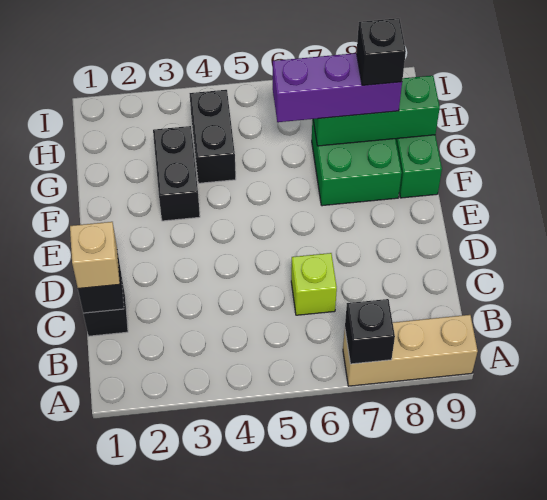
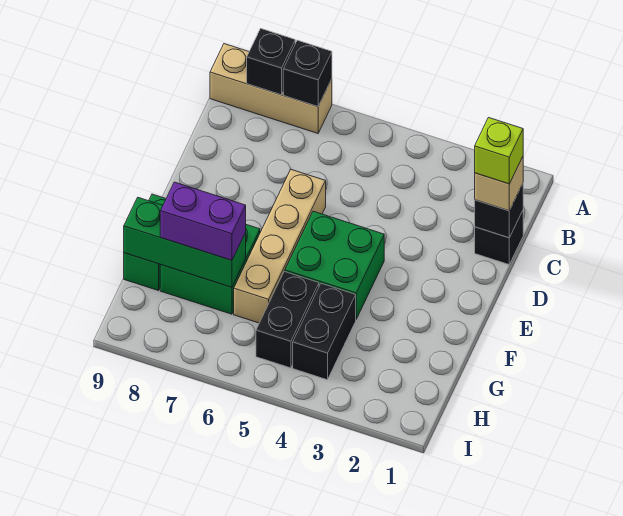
lime 1x1 brick [291,253,337,315] -> lime 1x1 brick moved to [475,118,523,184]
none -> tan 1x4 brick [234,169,326,323]
none -> green 2x2 brick [285,211,384,319]
black 1x2 brick [153,126,200,221] -> black 1x2 brick moved to [256,271,319,368]
purple 1x3 brick [273,53,402,122] -> purple 1x2 brick [160,182,246,260]
black 1x1 brick [357,18,406,85] -> black 1x1 brick moved to [247,29,295,95]

